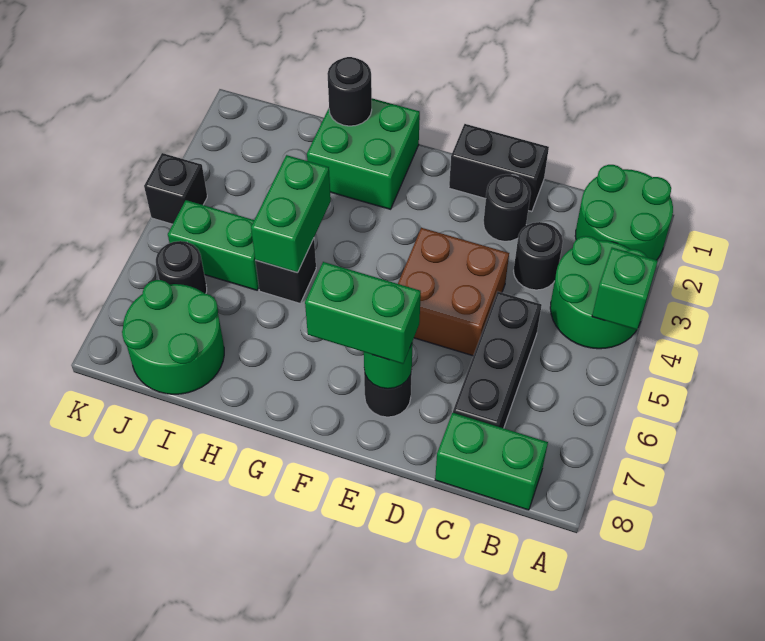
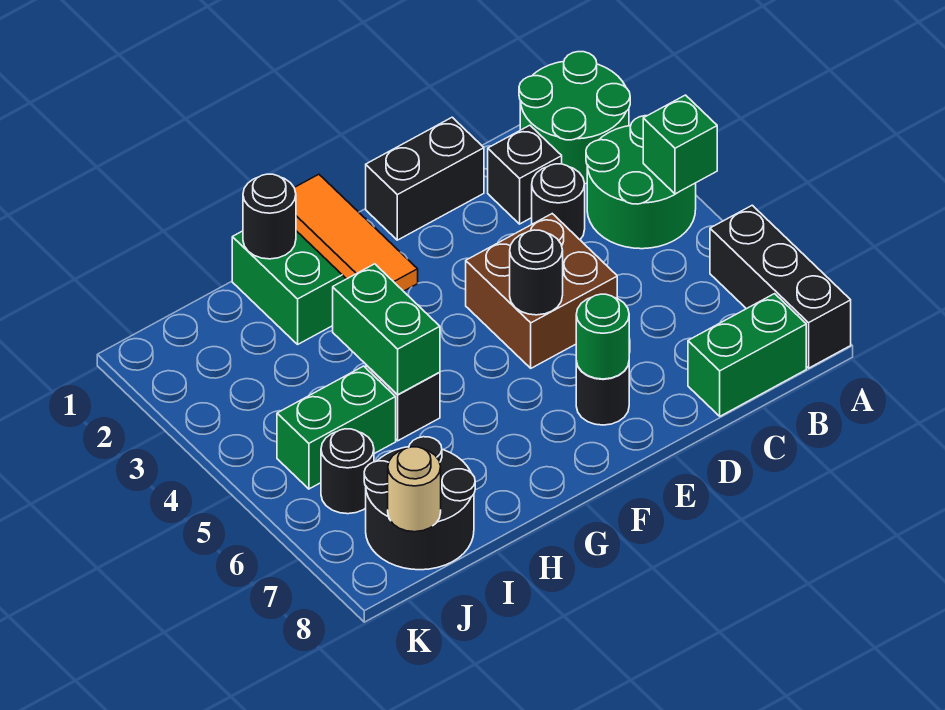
black 1x3 brick [453,292,542,428] -> black 1x3 brick moved to [710,205,851,368]
black 1x1 round brick [483,174,531,241] -> black 1x1 round brick moved to [510,230,563,315]
green 1x2 brick [305,262,421,364] -> none
none -> orange 1x3 tile [294,174,418,291]
green 2x2 round brick [122,280,224,394] -> black 2x2 round brick [364,437,475,570]
none -> tan 1x1 round brick [388,447,441,532]
black 1x1 brick [144,153,207,224] -> black 1x1 brick moved to [488,125,562,224]

